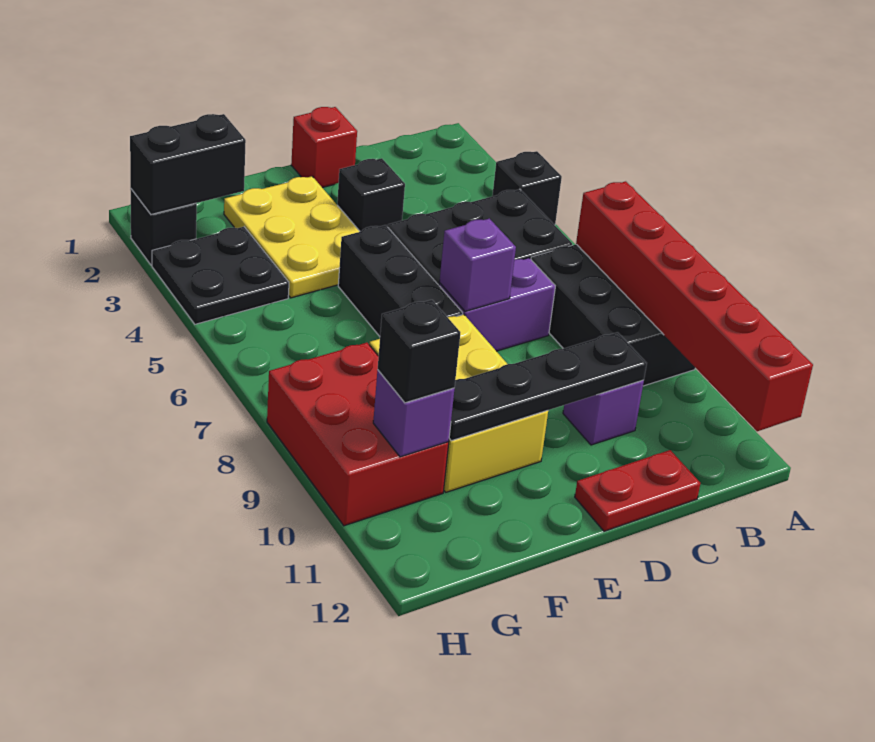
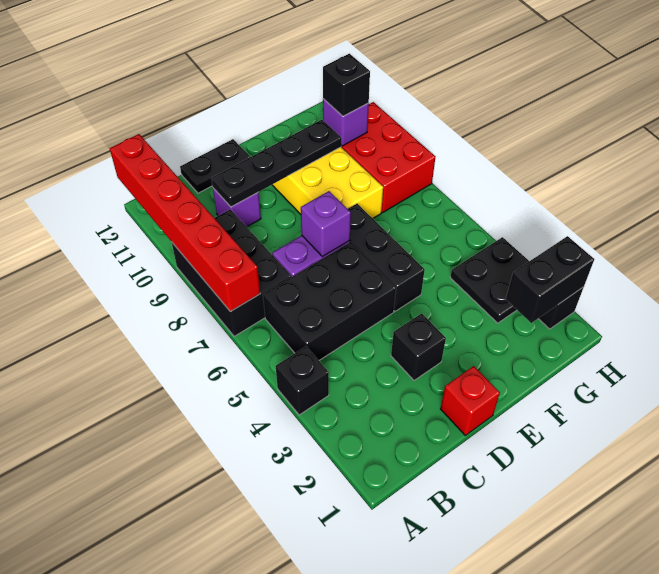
red 1x2 plate [575,450,700,531] -> black 1x2 plate [180,139,250,193]
yellow 2x3 plate [224,176,360,298] -> none

